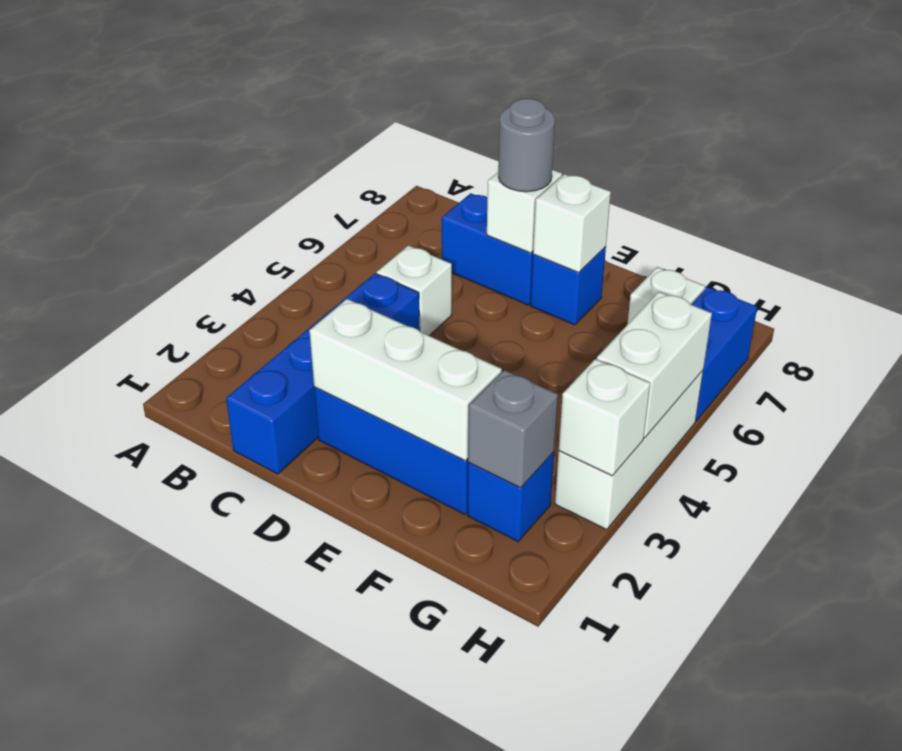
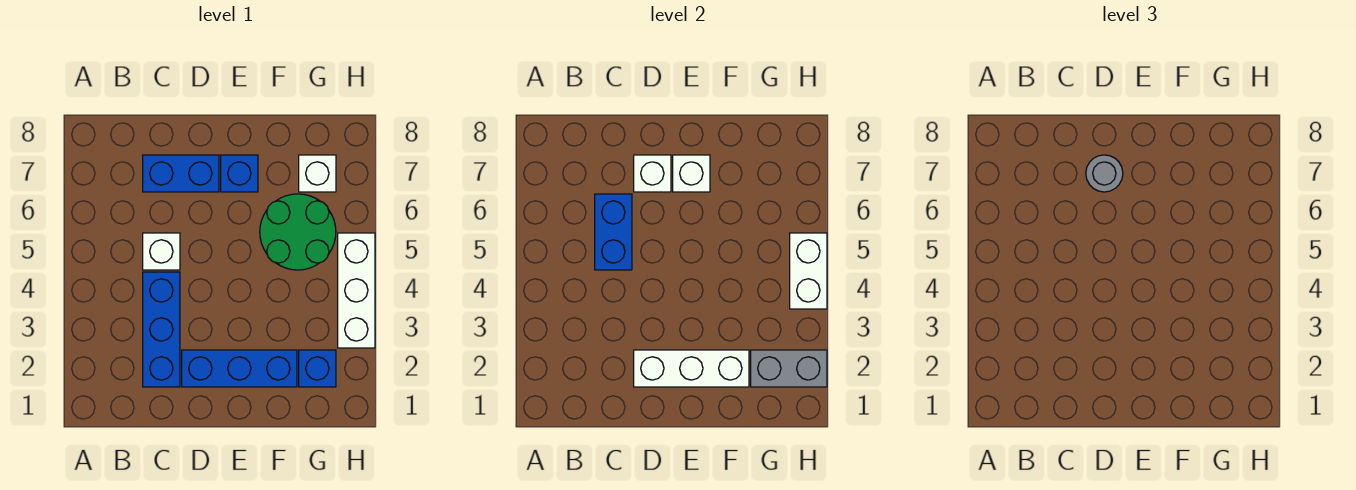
blue 1x4 brick [226,273,420,474] -> blue 1x3 brick [143,272,180,387]
none -> green 2x2 round brick [260,194,336,270]
grey 1x1 brick [468,370,558,488] -> grey 1x2 brick [751,350,827,387]
white 1x1 brick [559,359,650,476] -> none
blue 1x2 brick [692,287,757,421] -> blue 1x2 brick moved to [595,194,632,270]

